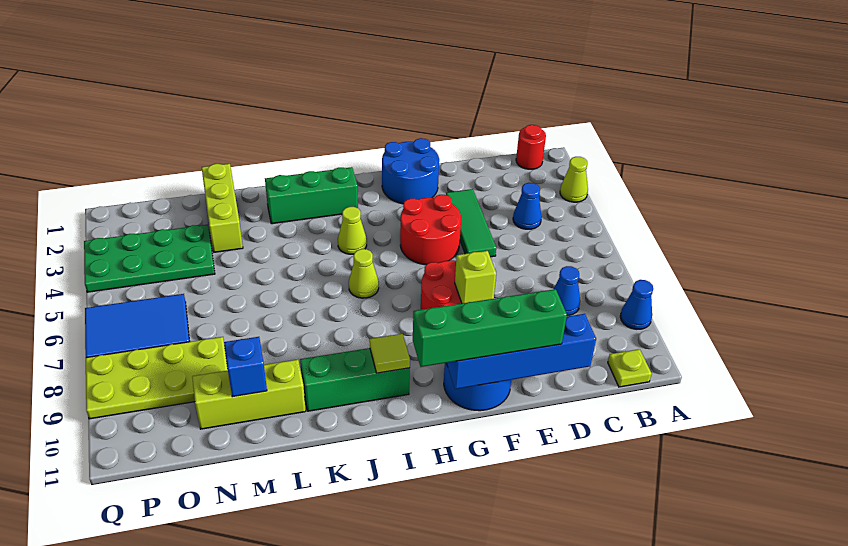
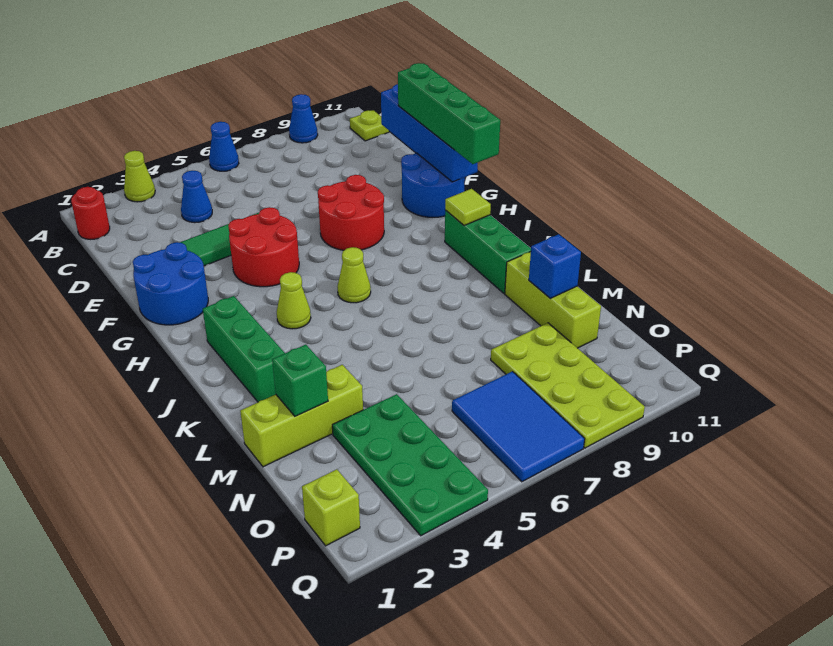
blue 1x1 cone [554,266,580,316] -> blue 1x1 cone moved to [209,122,239,171]
lime 1x1 brick [455,251,496,303] -> lime 1x1 brick moved to [302,469,360,546]
none -> green 1x1 brick [272,345,328,416]

